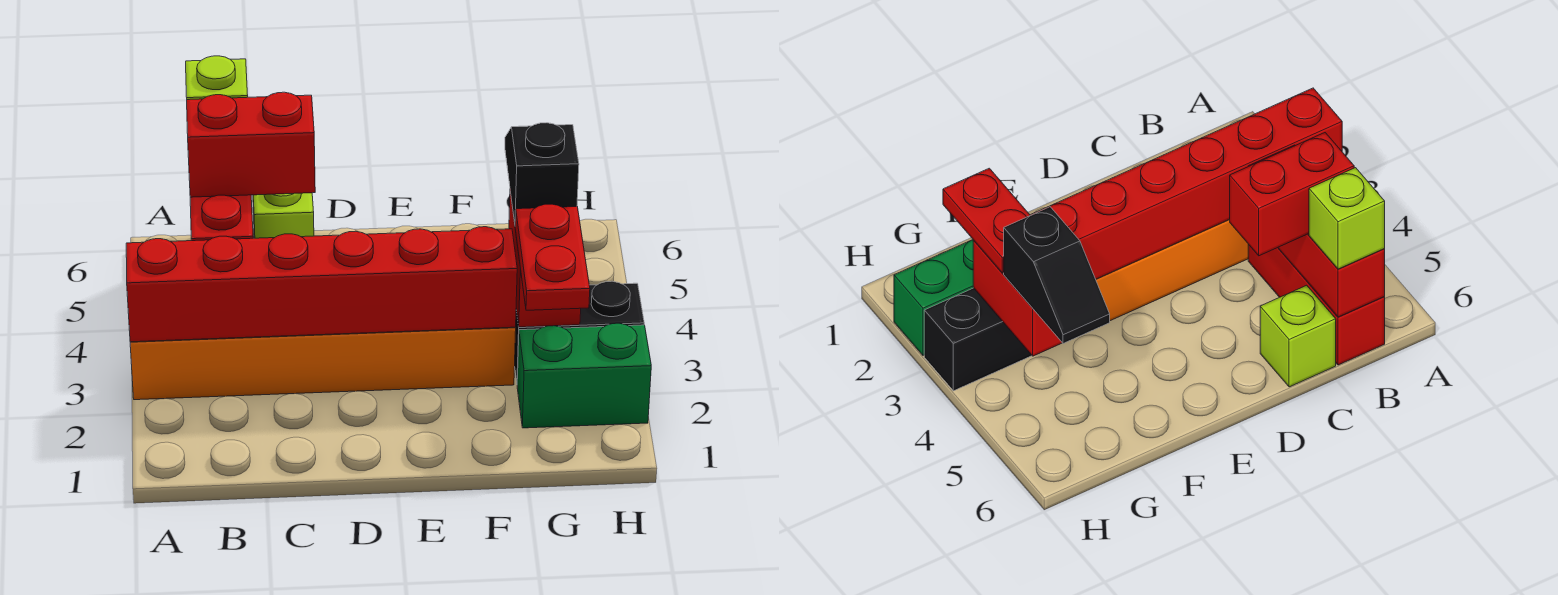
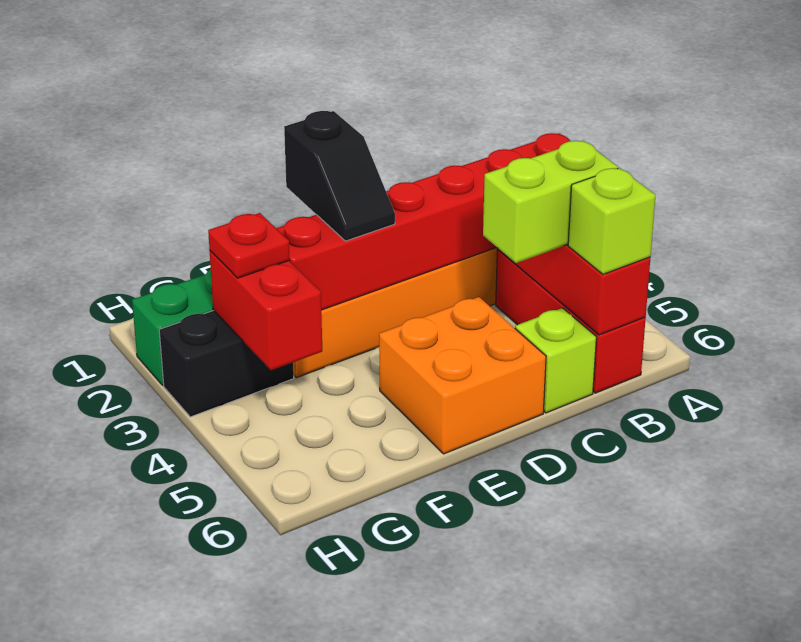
red 1x2 brick [187,92,315,197] -> lime 1x2 brick [483,141,618,263]
none -> orange 2x2 brick [379,297,546,454]
red 1x2 plate [515,204,590,310] -> red 1x1 plate [208,213,290,278]
black 1x2 slope [505,123,579,222] -> black 1x2 slope moved to [284,111,395,241]

